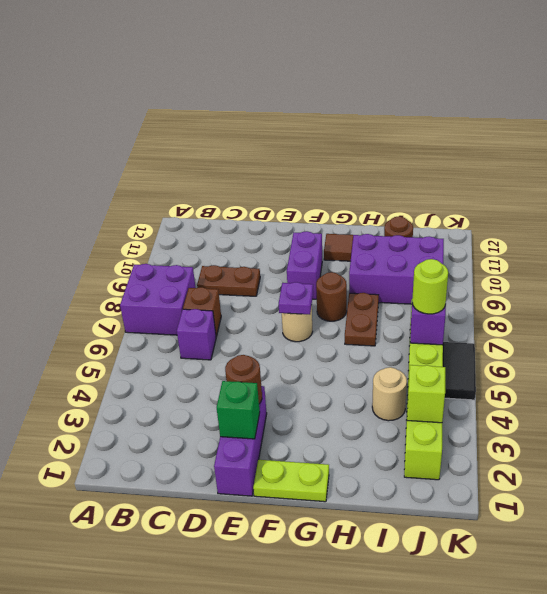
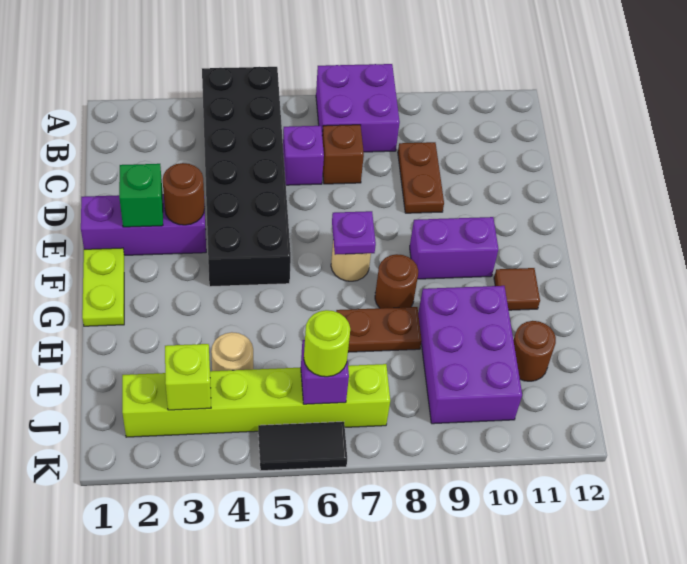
none -> black 2x6 brick [202,67,291,287]

